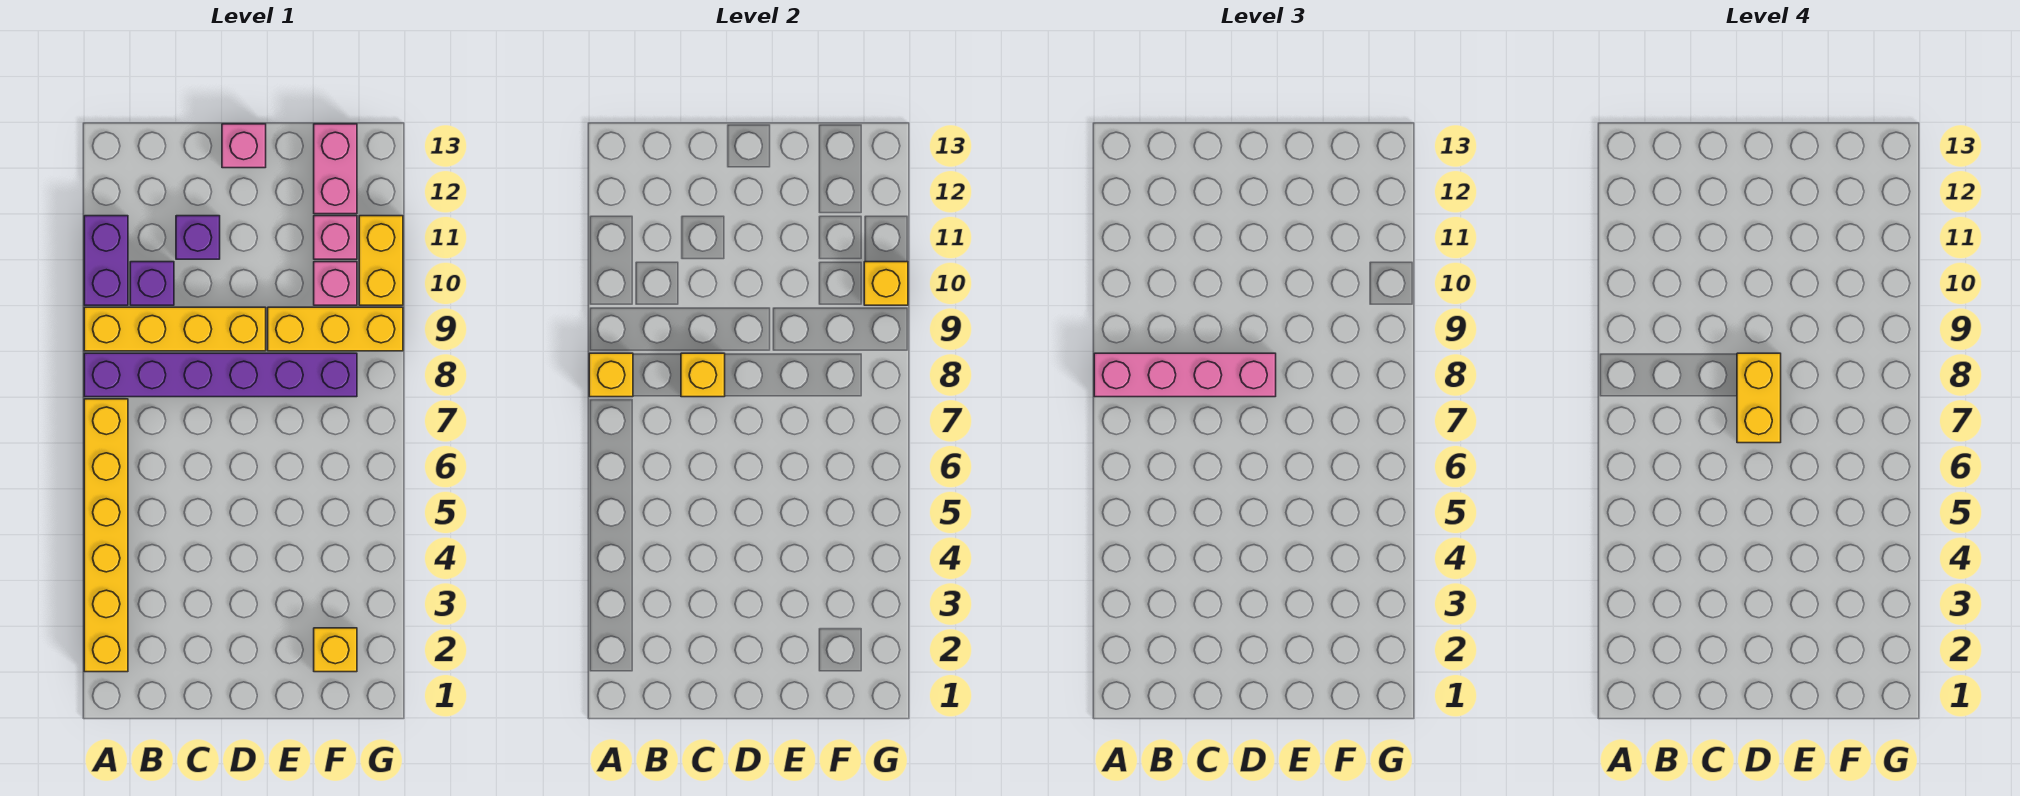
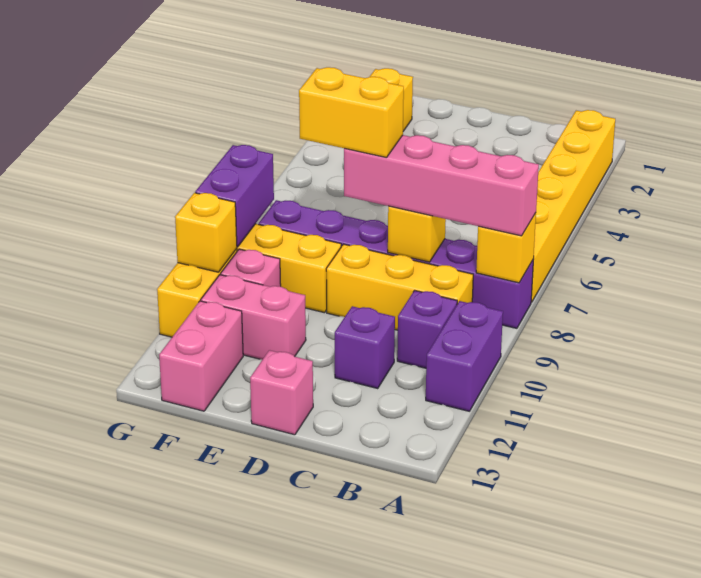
yellow 1x4 brick [84,307,266,351] -> yellow 1x3 brick [326,244,473,330]
yellow 1x2 brick [1737,353,1781,443] -> yellow 1x2 brick turned to [299,67,404,158]
pink 1x1 brick [314,216,357,259] -> pink 1x2 brick [201,275,306,360]
none -> purple 1x2 brick [195,145,274,247]

